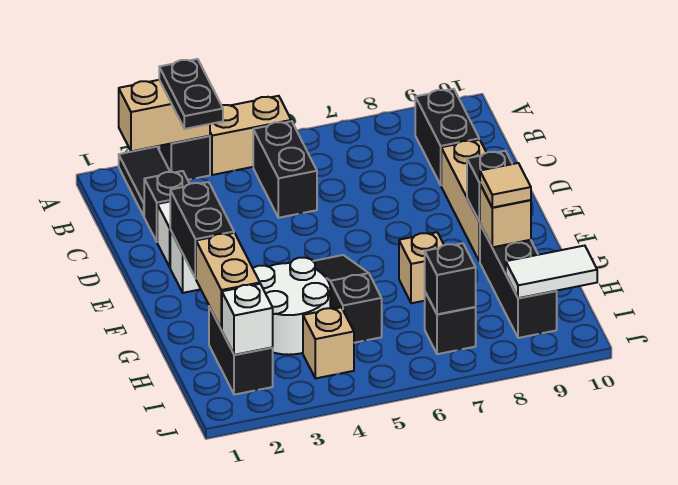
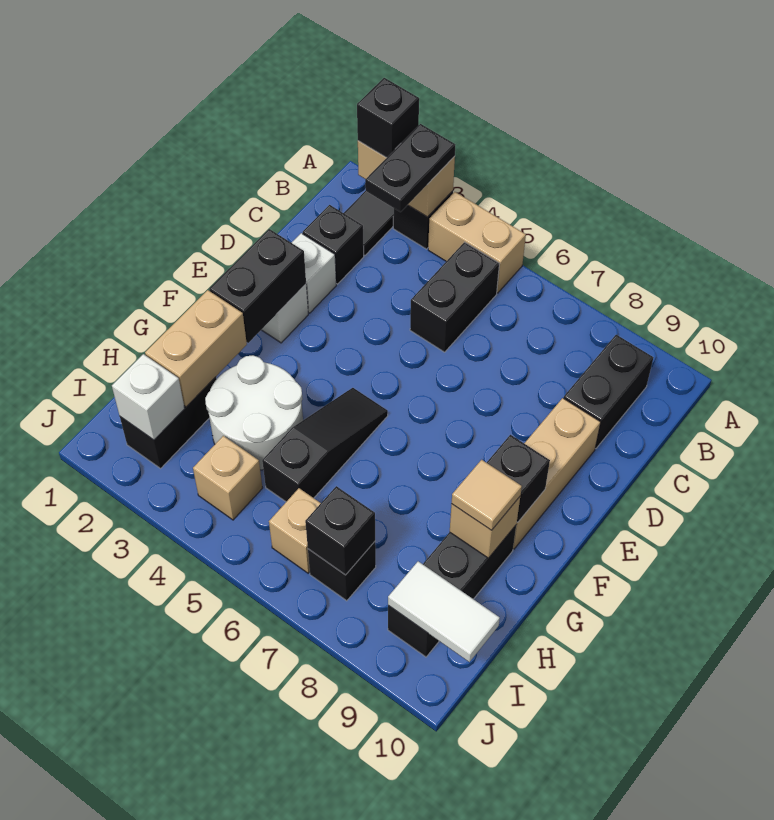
none -> black 1x1 brick [357,78,419,158]
tan 1x1 brick [399,232,444,303] -> tan 1x1 brick moved to [269,488,321,573]

